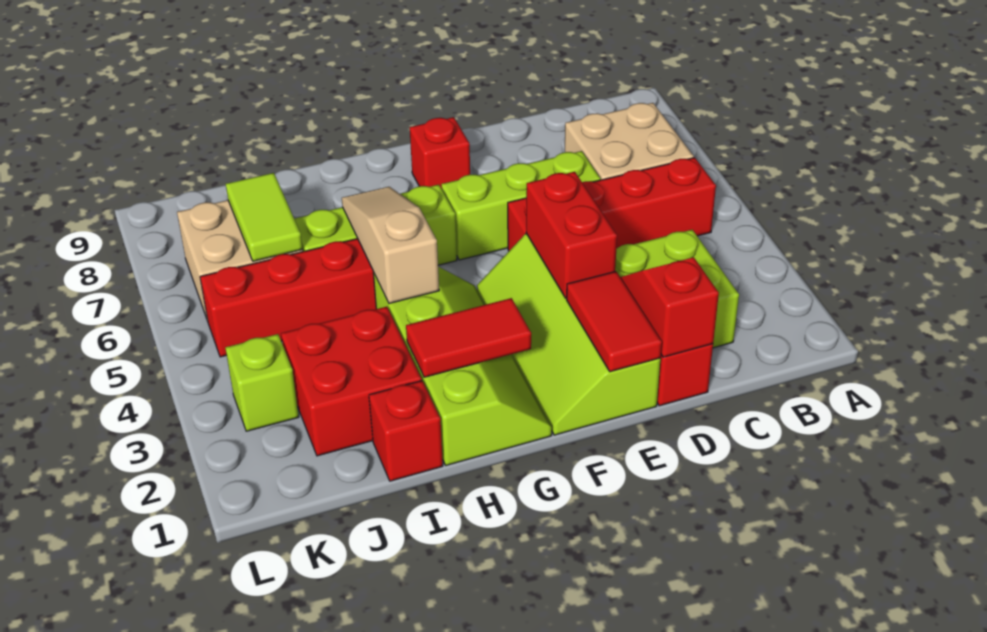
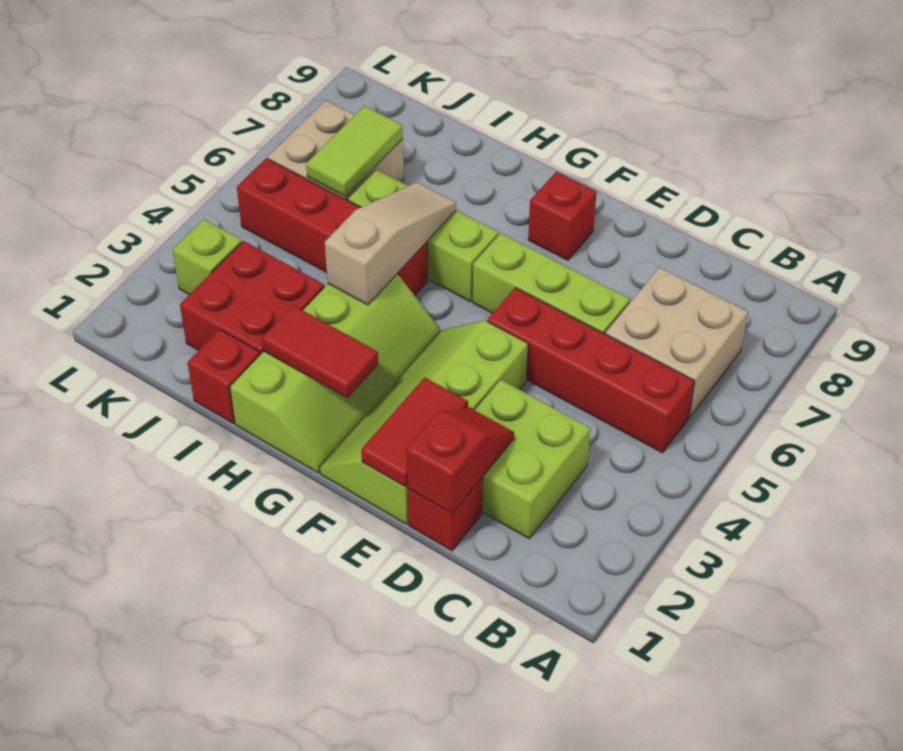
red 1x2 brick [526,172,617,298] -> none

